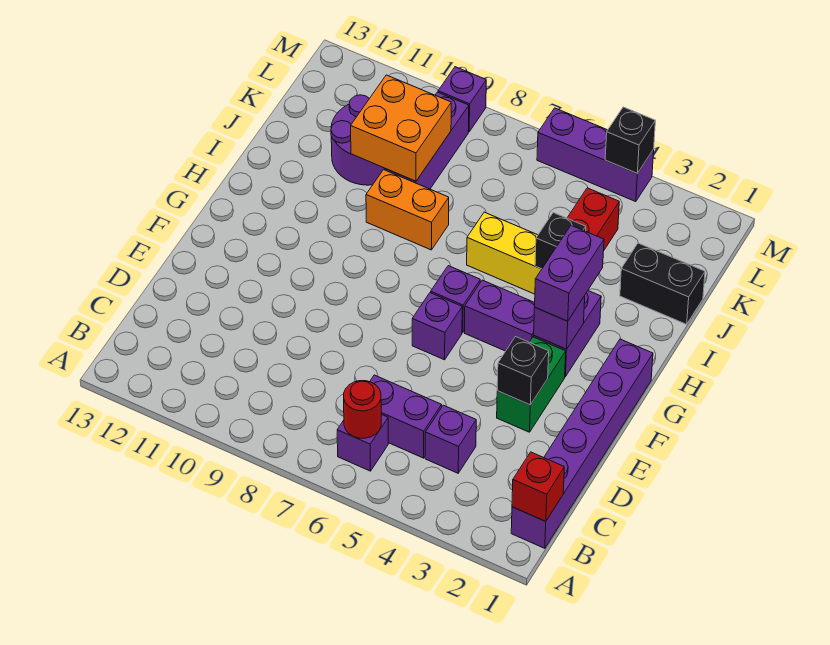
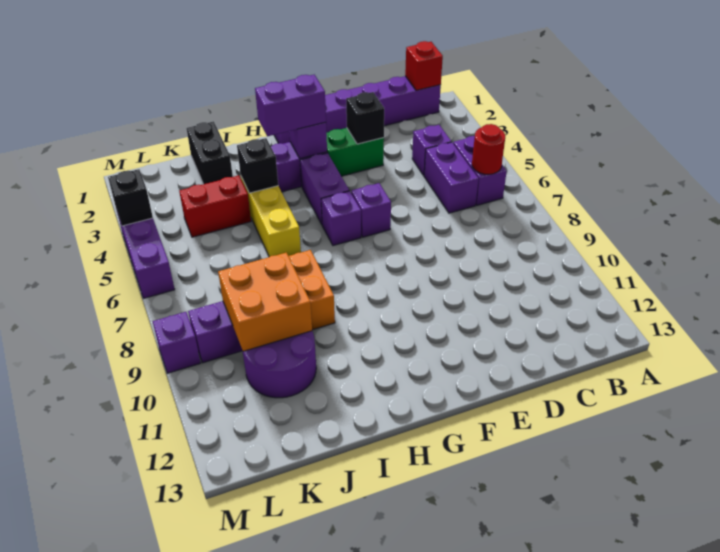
purple 1x1 brick [337,414,388,471] -> purple 1x2 brick [453,136,507,205]

